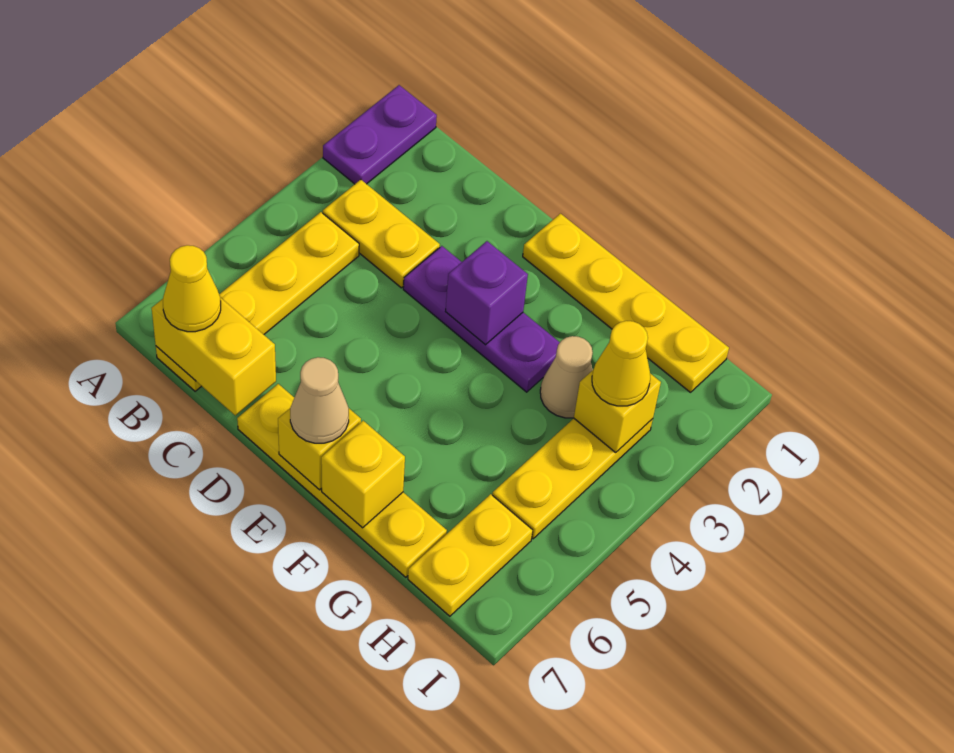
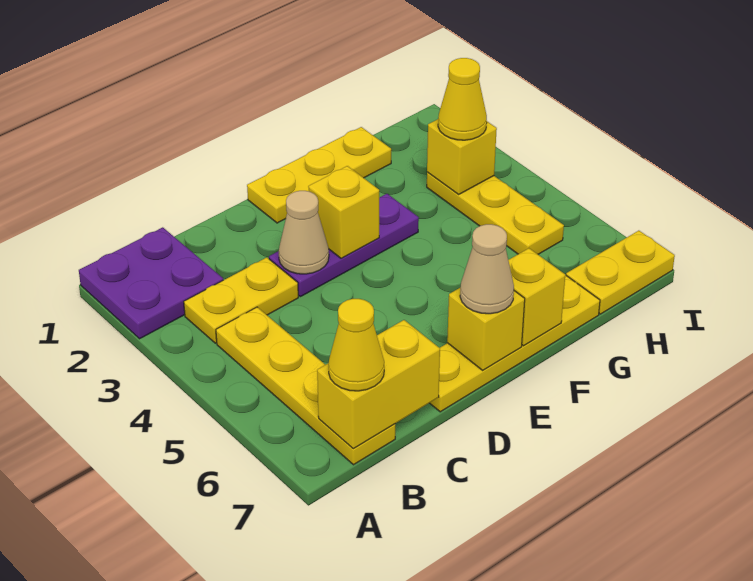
purple 1x2 plate [323,85,437,184] -> purple 2x2 plate [79,227,223,339]
yellow 1x4 plate [523,214,729,392] -> yellow 1x3 plate [247,127,391,223]
purple 1x1 brick [445,241,528,345] -> yellow 1x1 brick [308,166,379,258]
tan 1x1 cone [540,336,593,418] -> tan 1x1 cone moved to [279,191,329,274]
yellow 1x2 plate [408,494,533,616] -> yellow 1x2 plate turned to [566,231,675,314]

